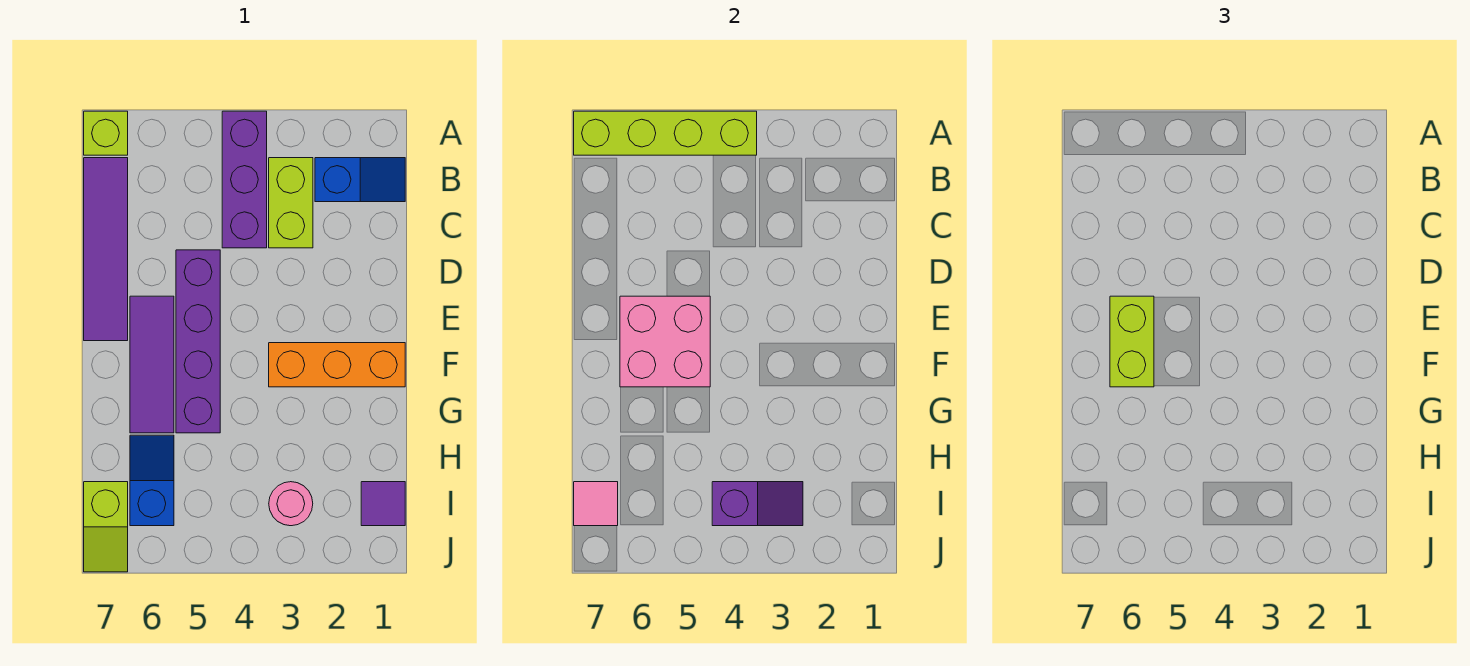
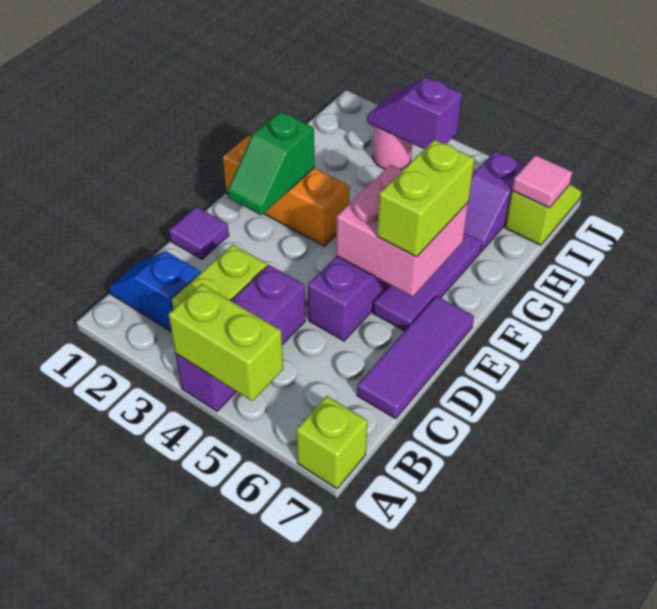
lime 1x4 brick [574,111,757,155] -> lime 1x2 brick [168,284,283,401]
purple 1x4 tile [84,158,128,341] -> purple 1x3 tile [357,296,474,419]
none -> green 1x2 slope [228,111,314,215]
blue 1x2 slope [130,435,174,526] -> purple 1x2 slope [464,151,526,252]
purple 1x1 tile [361,482,405,526] -> purple 1x1 tile moved to [169,207,229,259]

